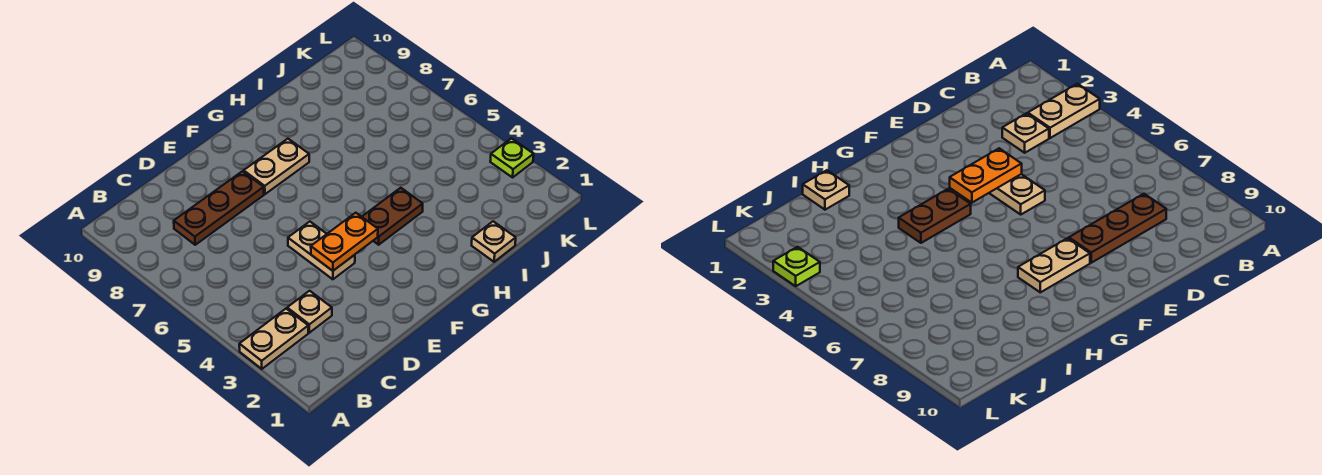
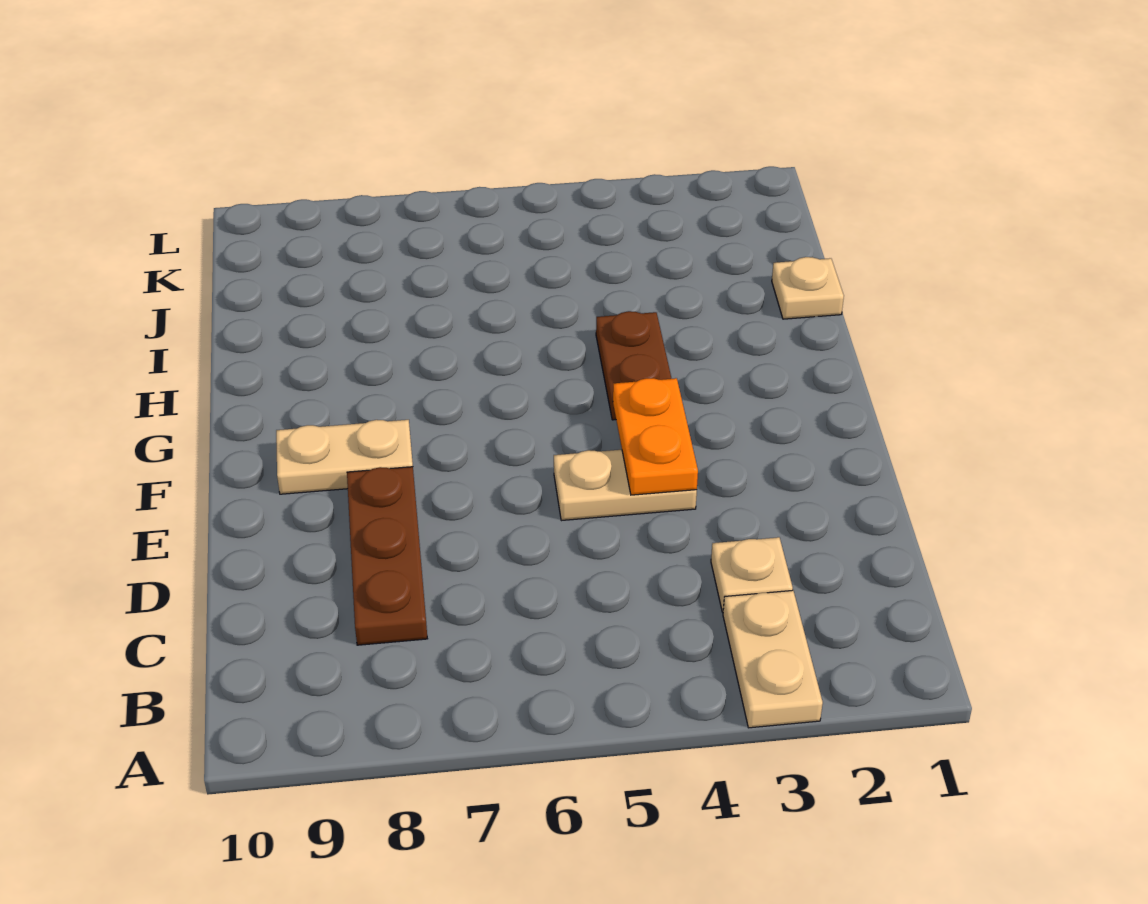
tan 1x2 plate [244,139,309,194] -> tan 1x2 plate turned to [276,420,413,494]
lime 1x1 plate [490,138,534,177] -> none

